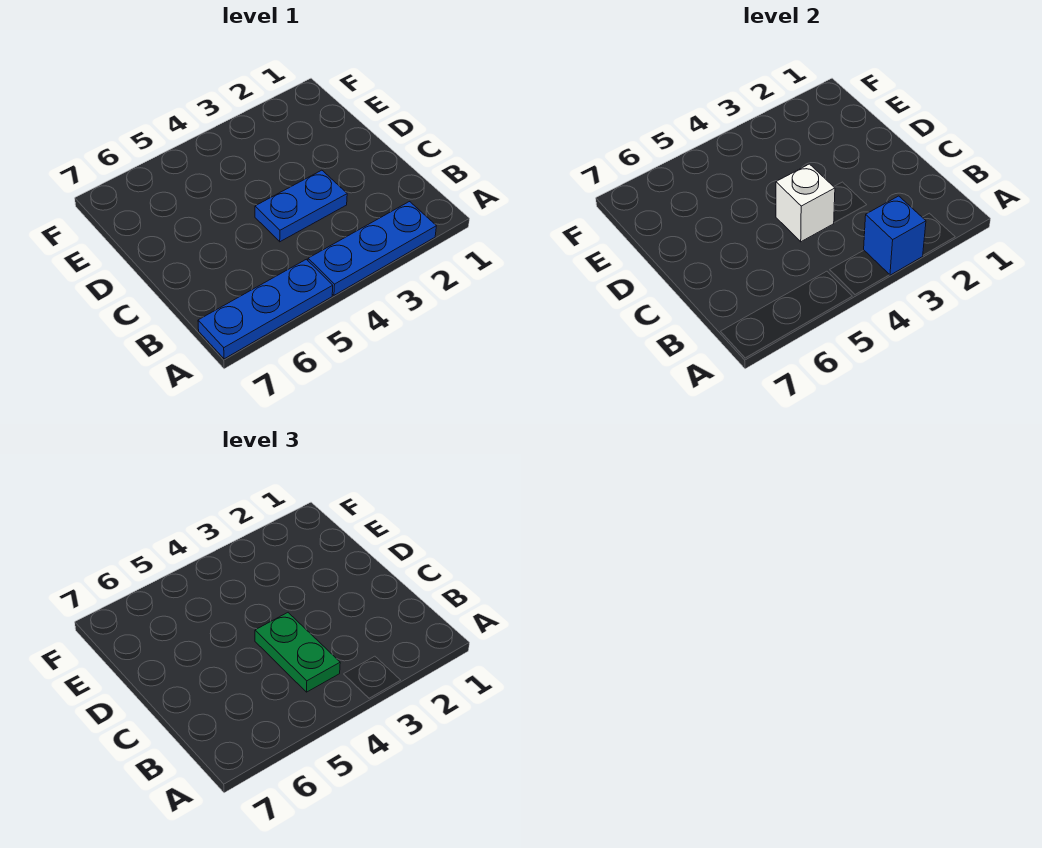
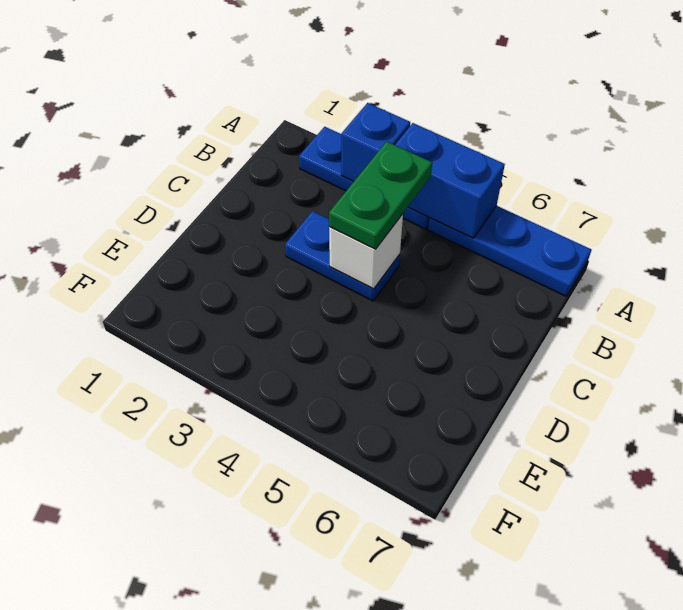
none -> blue 1x2 brick [395,123,505,238]

